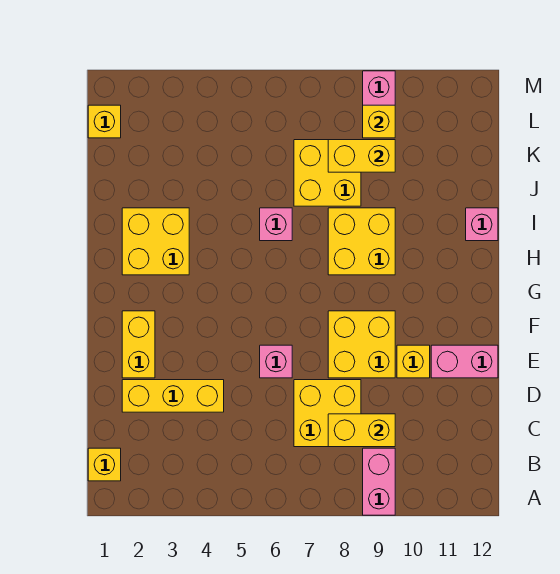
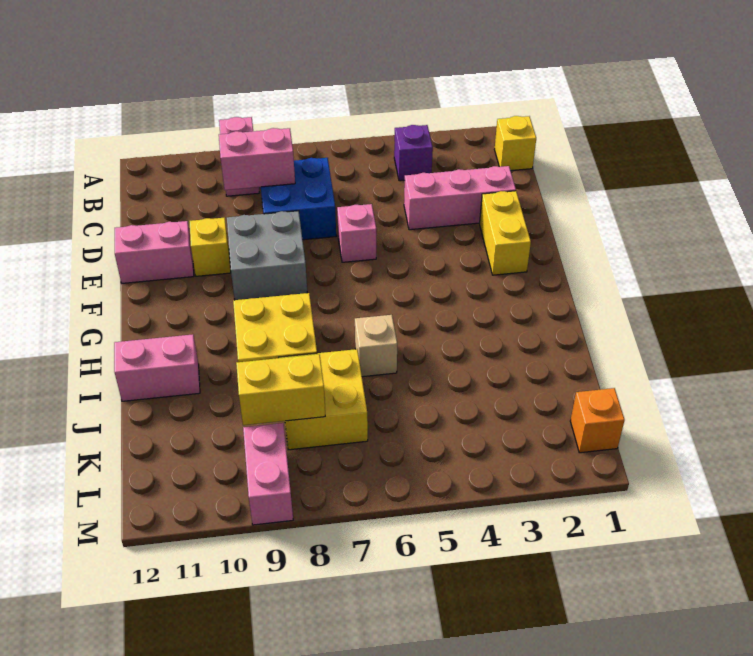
none -> purple 1x1 brick [394,125,433,181]
yellow 2x2 brick [294,380,361,447] -> blue 2x2 brick [261,158,336,240]
yellow 1x2 brick [328,414,395,447] -> pink 1x2 brick [219,128,295,190]
yellow 1x3 brick [122,380,224,412] -> pink 1x3 brick [404,166,516,230]
yellow 2x2 brick [328,311,395,378] -> grey 2x2 brick [227,211,307,300]
yellow 2x2 brick [122,208,189,275] -> none
pink 1x1 brick [260,208,292,241] -> tan 1x1 brick [355,315,397,377]
pink 1x1 brick [466,208,498,241] -> pink 1x2 brick [114,334,200,401]
yellow 1x1 brick [88,105,121,138] -> orange 1x1 brick [570,388,625,453]
yellow 1x1 brick [363,105,395,138] -> none

